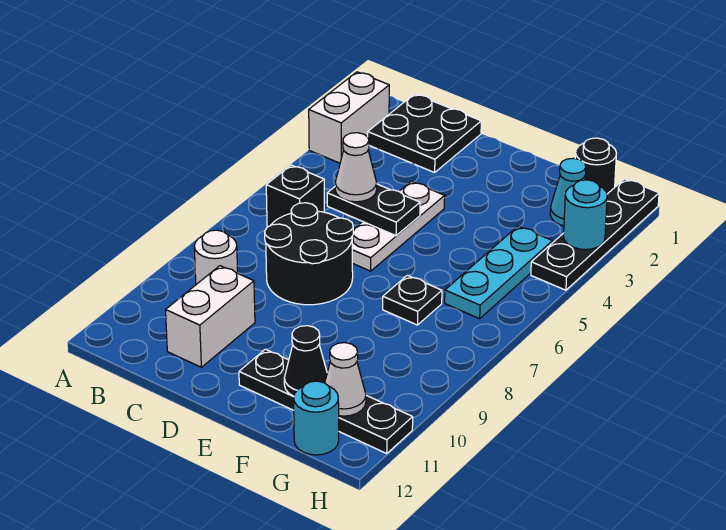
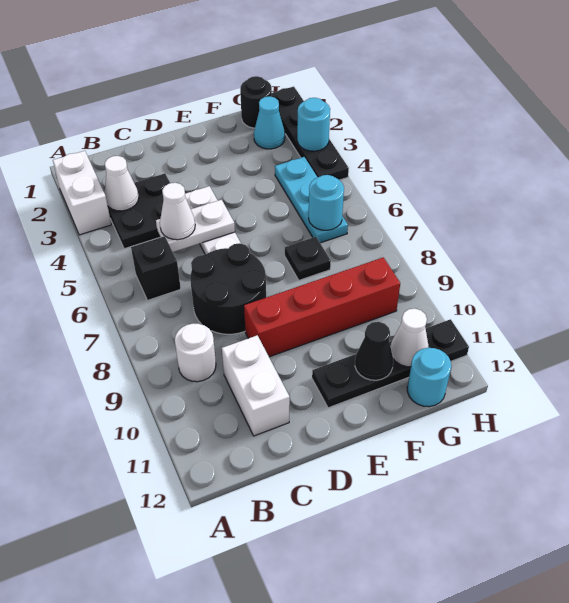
black 2x2 plate [368,94,481,172] -> black 2x2 plate moved to [104,174,170,249]
none -> white 1x1 cone [105,156,139,211]
black 1x2 plate [327,184,420,236] -> white 1x2 plate [156,200,235,252]
none -> red 1x4 brick [244,257,400,357]
none -> cyan 1x1 round brick [308,175,344,230]

